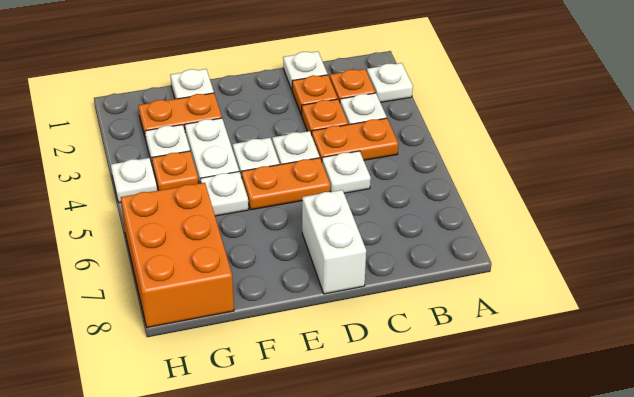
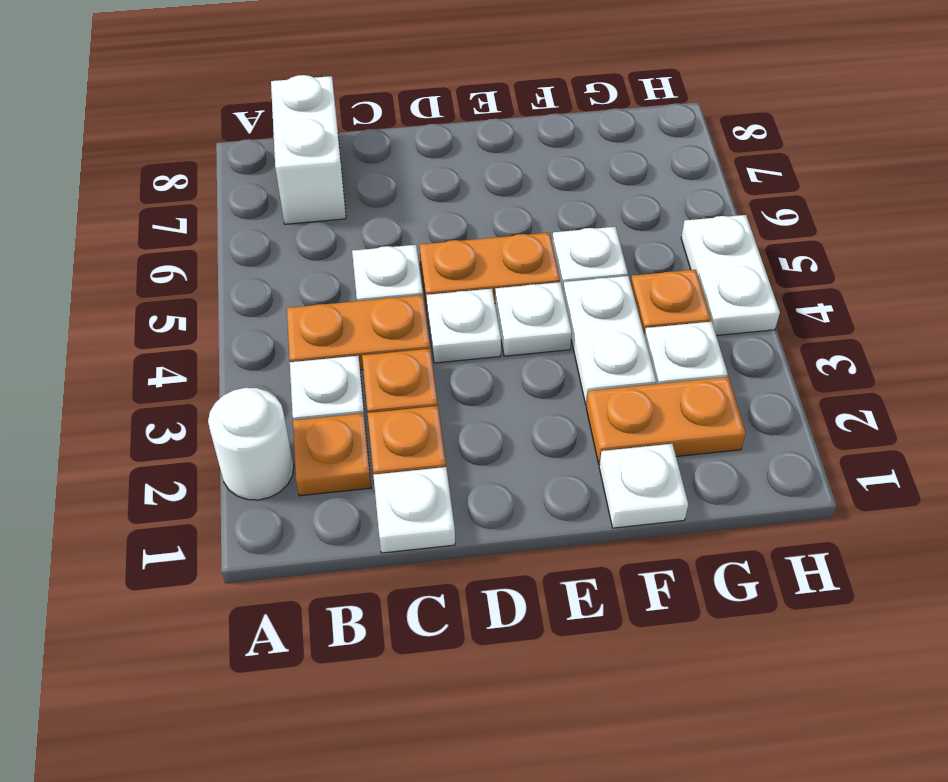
white 1x1 plate [367,63,413,102] -> white 1x1 round brick [208,388,294,500]
white 1x2 brick [302,190,366,294] -> white 1x2 brick moved to [271,75,346,224]
orange 2x3 brick [121,183,234,328] -> none
white 1x1 plate [111,158,157,203] -> white 1x2 plate [681,215,780,336]

